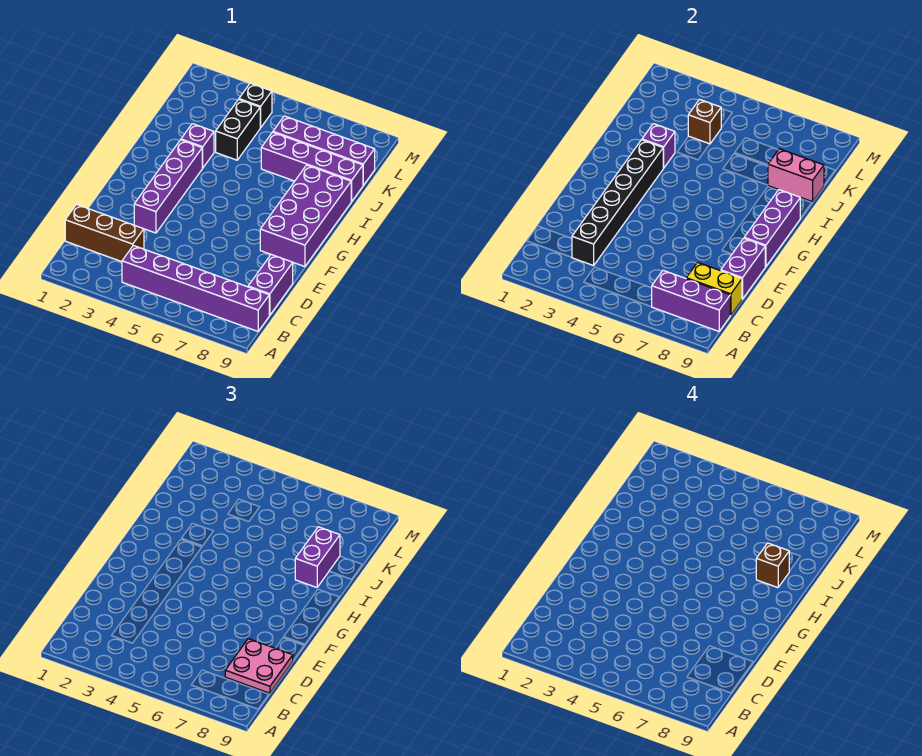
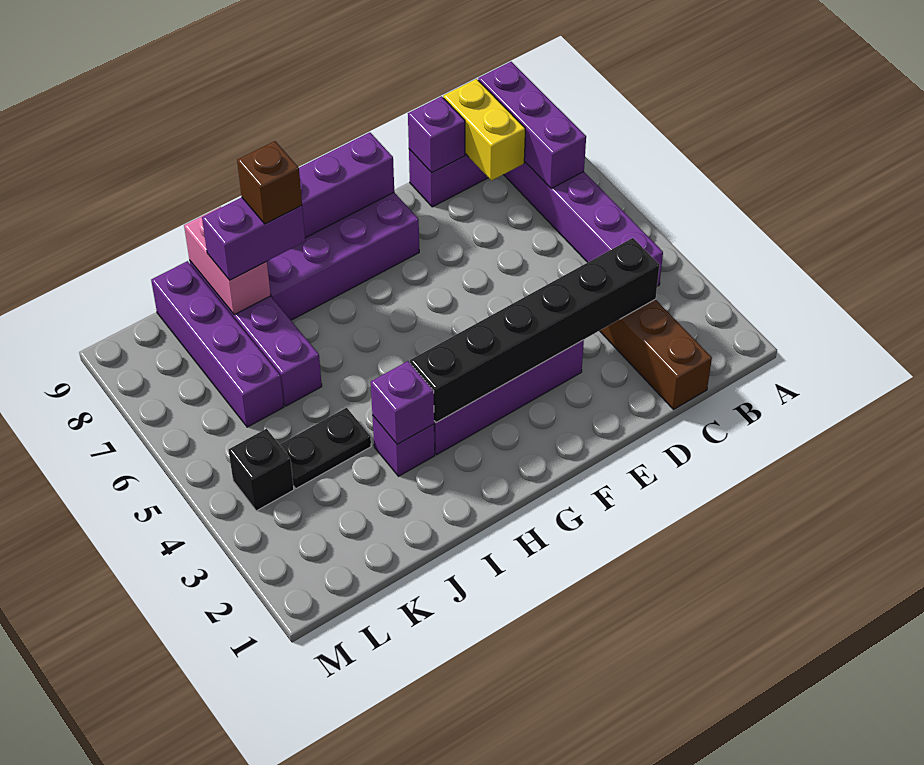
pink 2x2 plate [225,639,293,693] -> none
purple 1x2 brick [721,238,765,299] -> purple 1x1 brick [408,96,465,173]
black 1x2 brick [216,99,260,160] -> black 1x2 plate [279,408,371,489]
brown 1x1 brick [688,99,721,144] -> none

